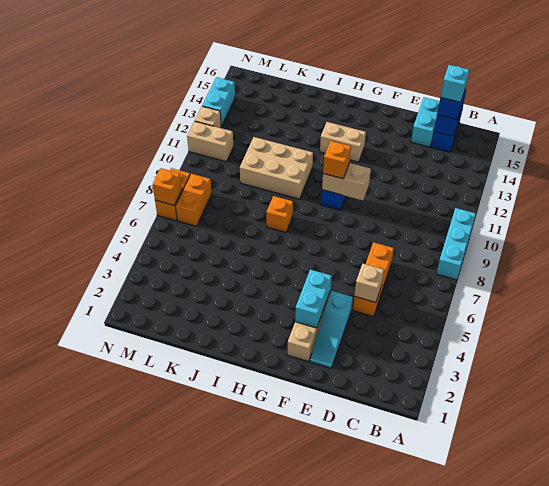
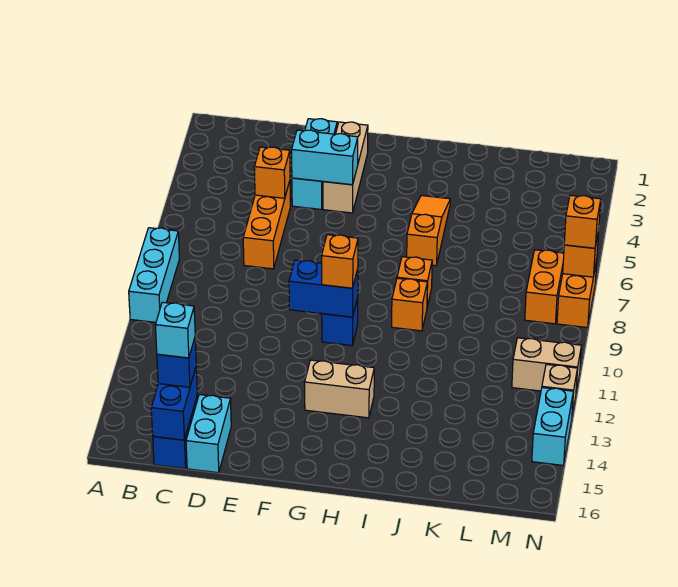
tan 1x1 brick [354,264,384,302] -> orange 1x1 brick [254,147,290,198]
cyan 1x3 slope [310,291,353,368] -> cyan 1x3 brick [292,119,337,209]
cyan 1x2 brick [295,270,332,328] -> cyan 1x2 brick turned to [292,130,358,185]
tan 1x2 brick [322,163,371,200] -> blue 1x2 brick [289,260,358,317]
none -> orange 1x3 slope [407,196,450,266]
none -> orange 1x1 brick [392,278,427,331]
tan 2x3 brick [240,137,313,199] -> none
none -> orange 1x1 brick [564,195,601,248]

